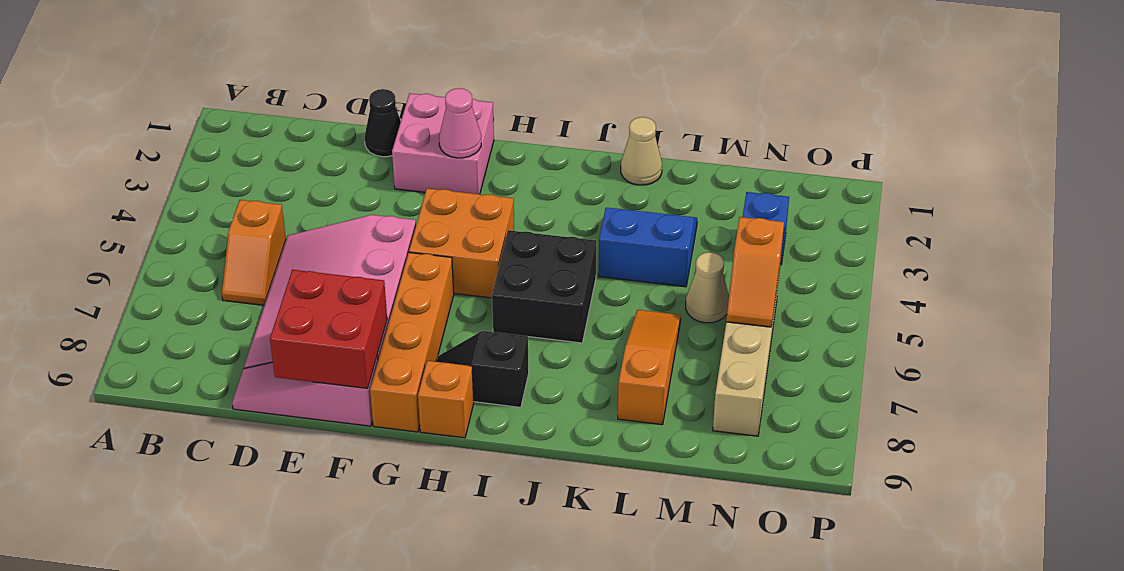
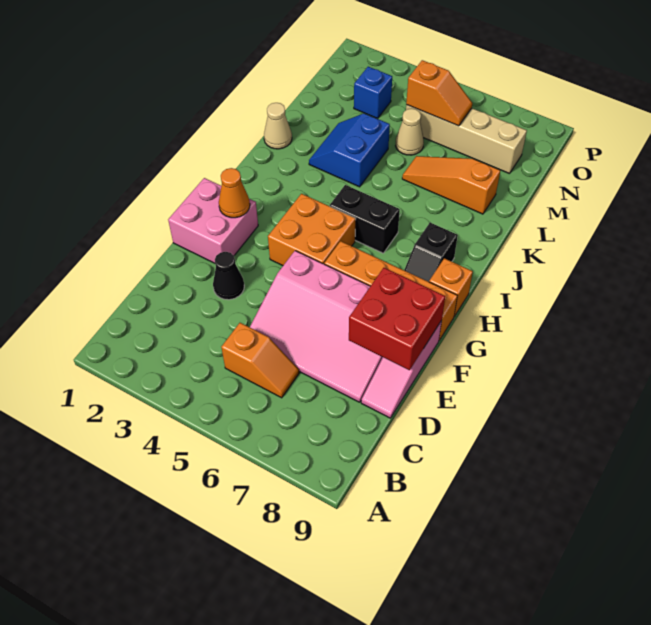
black 1x1 cone [365,89,401,157] -> black 1x1 cone moved to [213,252,244,300]
pink 1x1 cone [439,88,481,158] -> orange 1x1 cone [219,168,250,218]
black 2x2 brick [492,230,597,343] -> black 1x2 brick [330,185,400,253]

